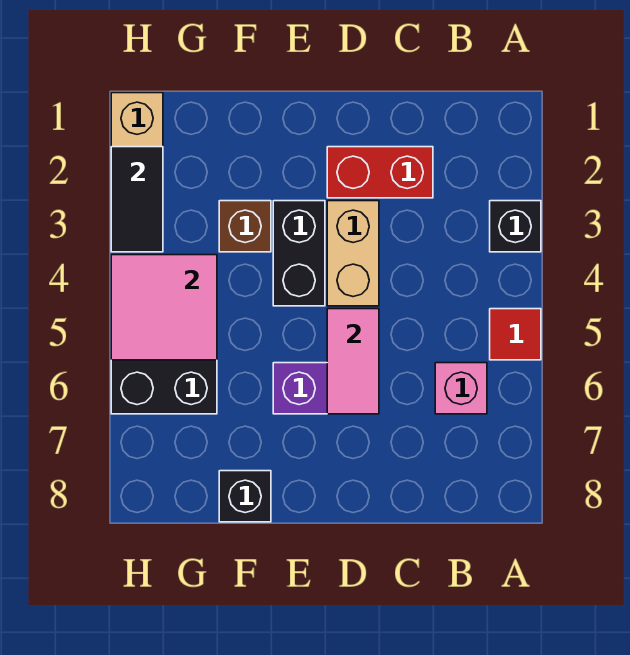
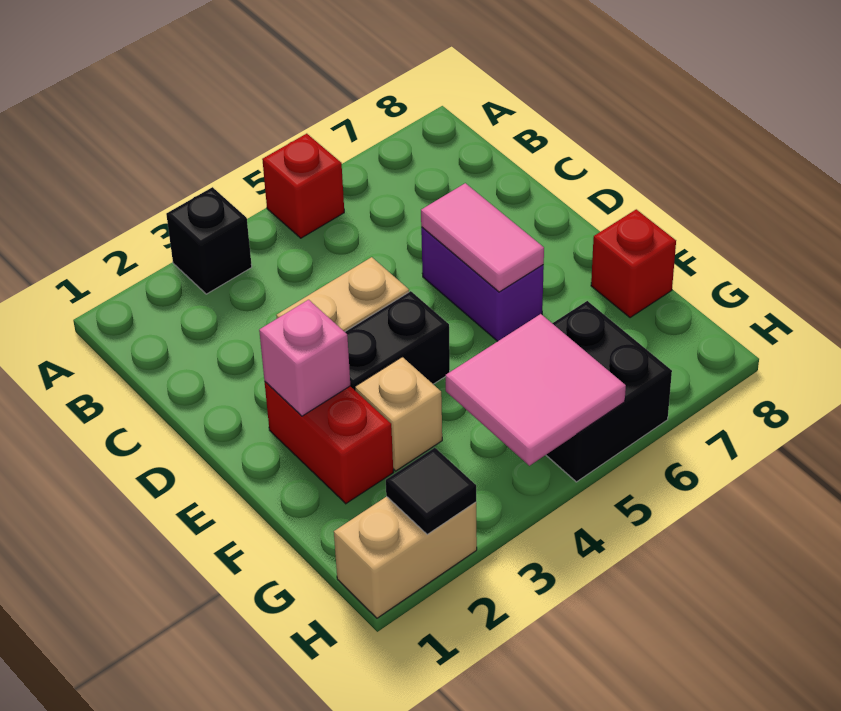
red 1x1 tile [490,309,541,360] -> red 1x1 brick [262,134,344,238]
pink 1x1 brick [435,363,487,414] -> pink 1x1 brick moved to [259,300,350,416]
red 1x2 brick [327,147,433,198] -> red 1x2 brick moved to [265,382,393,504]
pink 1x2 tile [327,309,379,414] -> pink 1x2 tile turned to [421,183,544,292]
brown 1x1 brick [219,201,271,252] -> tan 1x1 brick [355,357,442,471]
black 1x1 brick [219,471,271,522] -> red 1x1 brick [591,209,676,318]
black 1x2 tile [111,147,163,252] -> black 1x1 tile [386,448,476,535]

